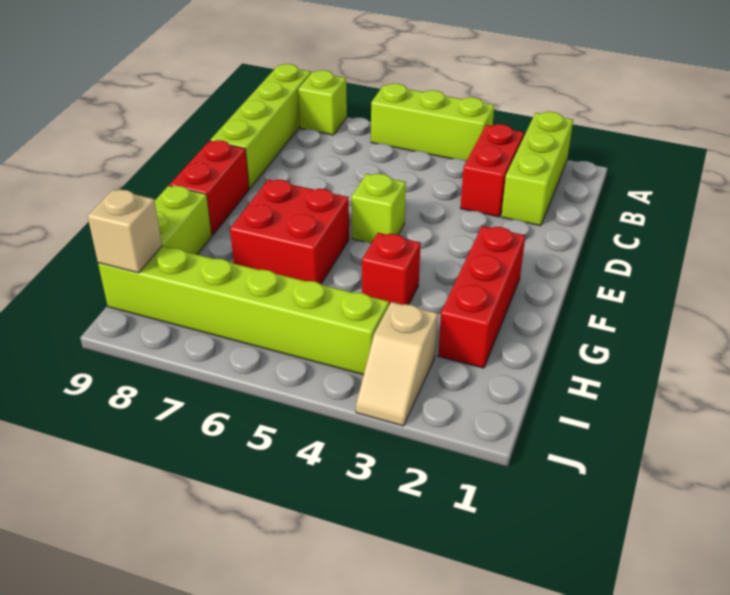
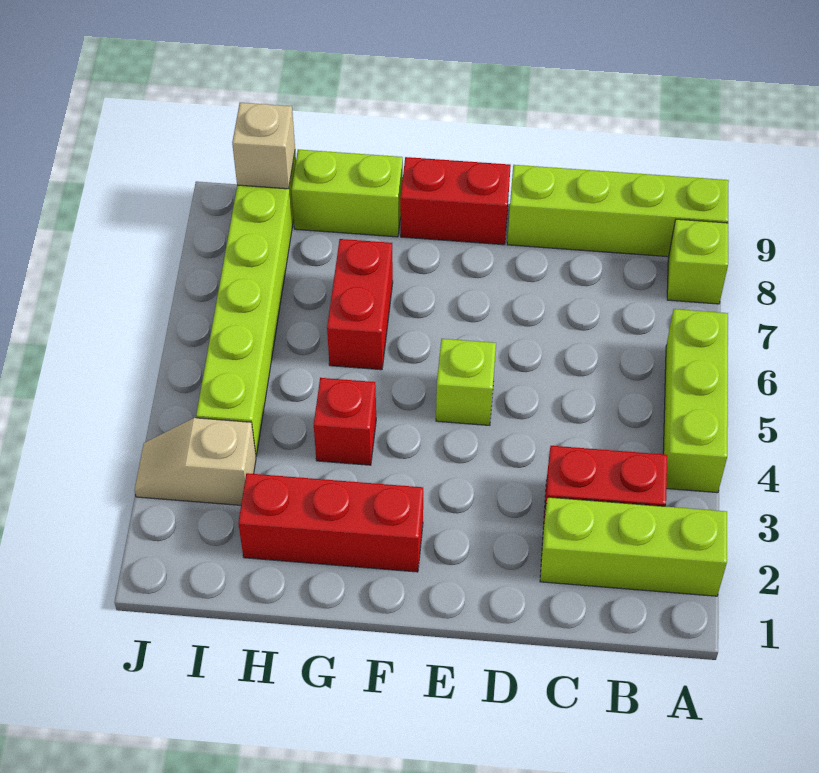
red 2x2 brick [230,180,349,284] -> red 1x2 brick [327,239,393,370]

